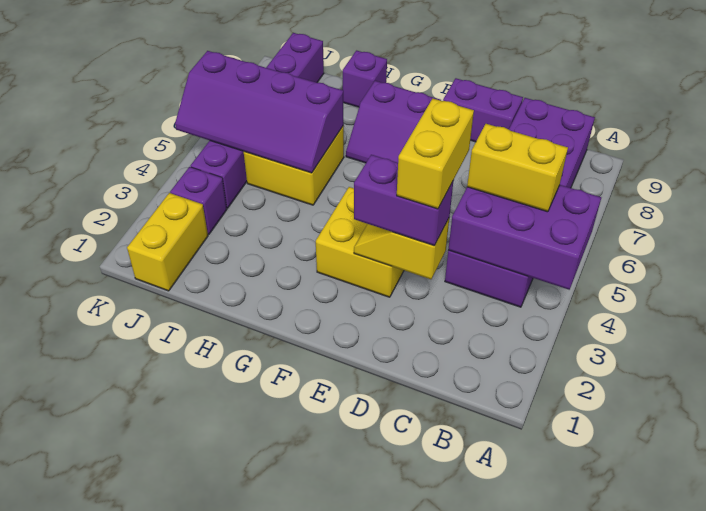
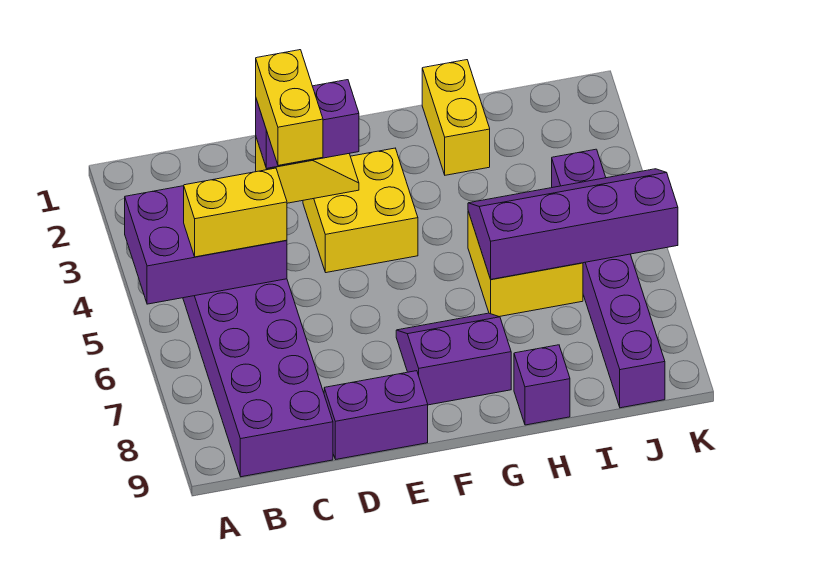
yellow 1x2 brick [127,193,208,291] -> yellow 1x2 brick moved to [422,60,490,175]
purple 1x1 brick [170,167,227,234] -> none

